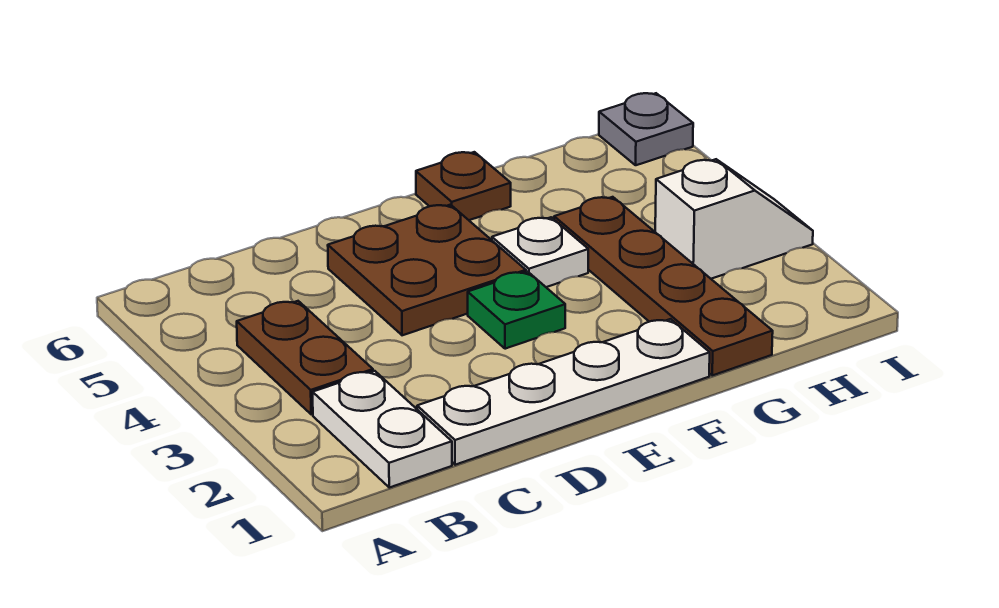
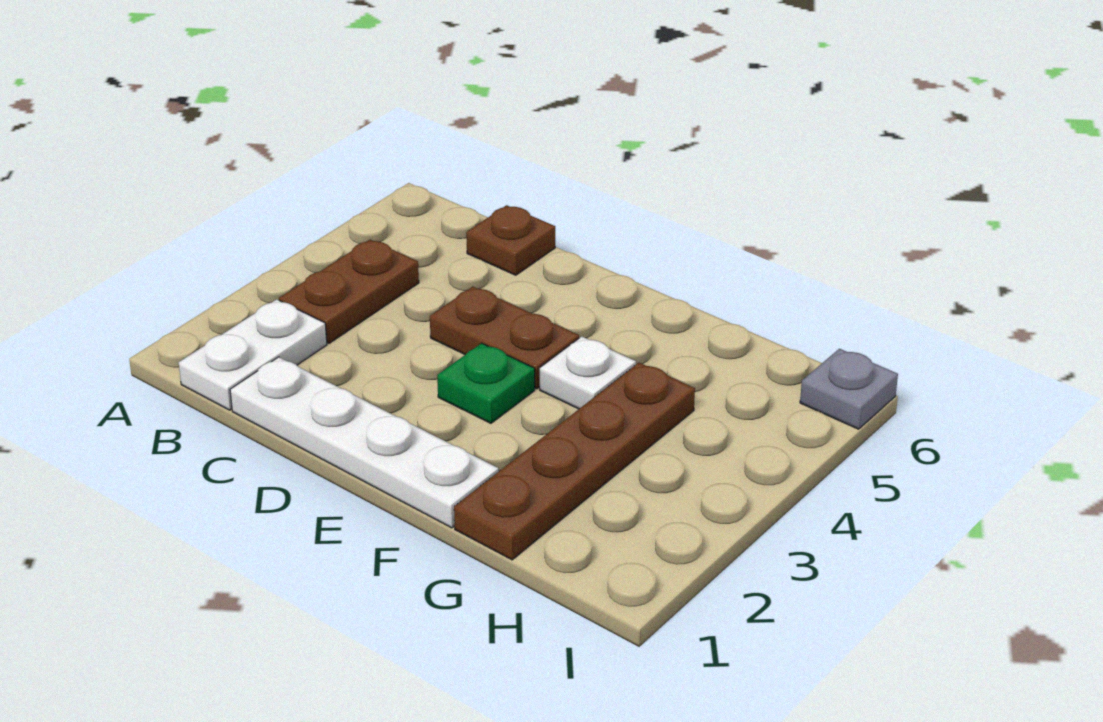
brown 2x2 plate [328,205,526,335] -> brown 1x2 plate [430,286,579,389]
brown 1x1 plate [416,152,511,220] -> brown 1x1 plate moved to [466,205,555,275]
white 1x2 slope [655,159,813,279] -> none

